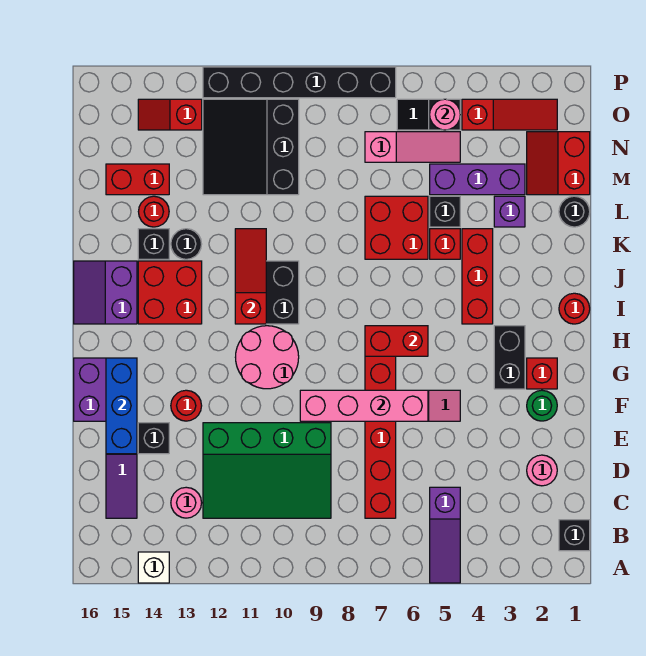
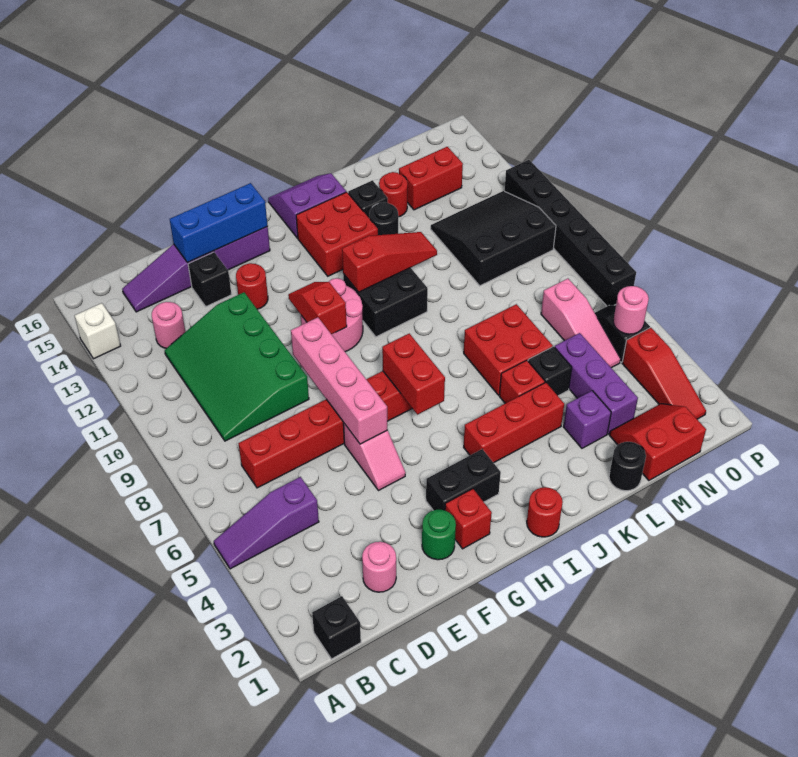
red 1x2 brick [106,164,169,195] -> red 1x2 brick turned to [399,147,463,210]
red 1x2 slope [138,99,202,130] -> red 1x2 slope moved to [288,282,347,334]

